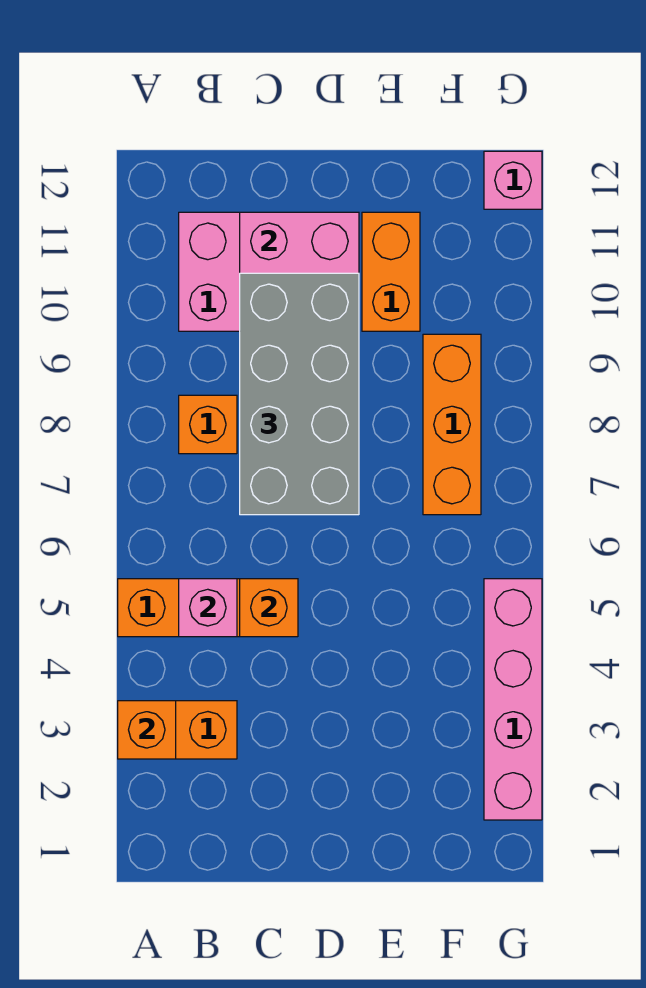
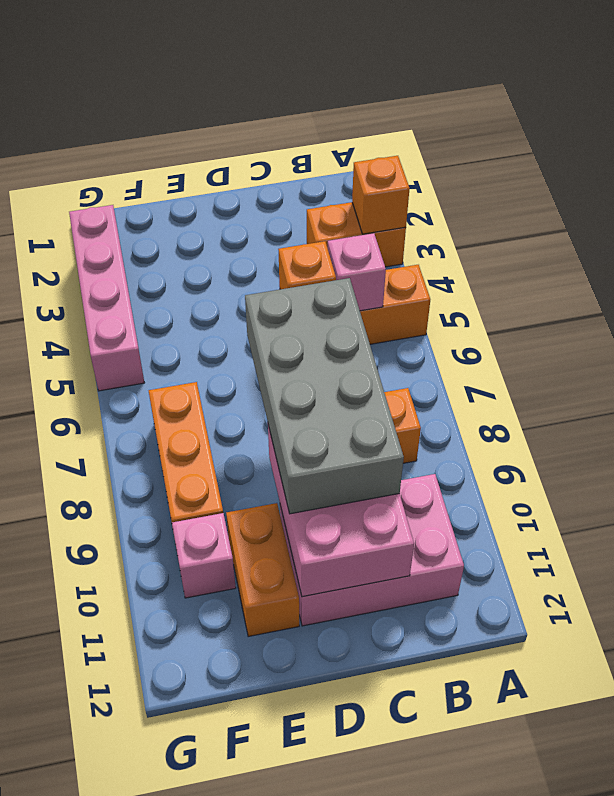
pink 1x1 brick [484,151,542,209] -> pink 1x1 brick moved to [172,513,236,598]

